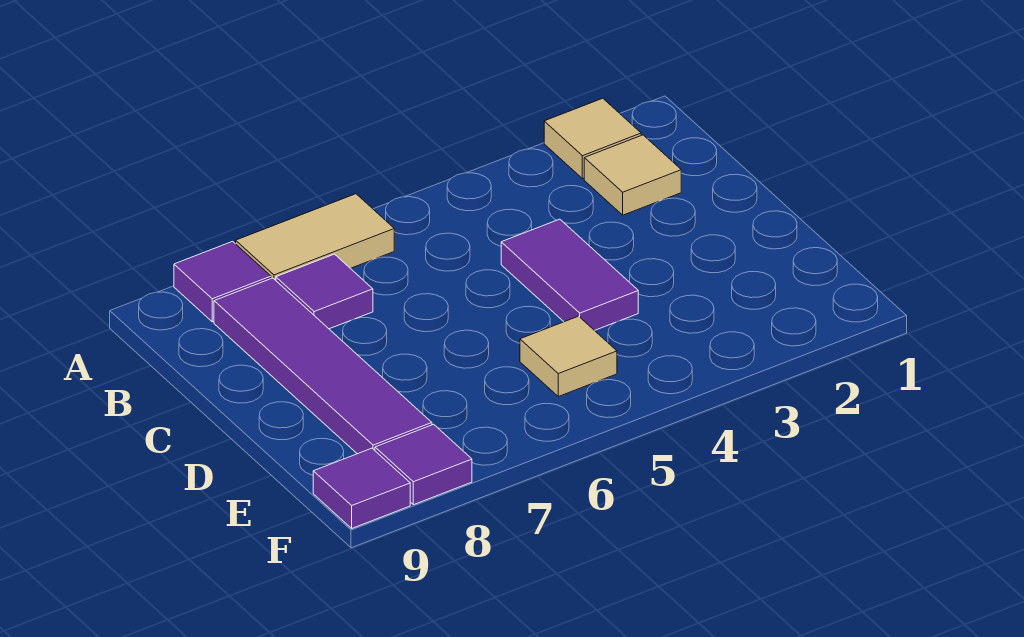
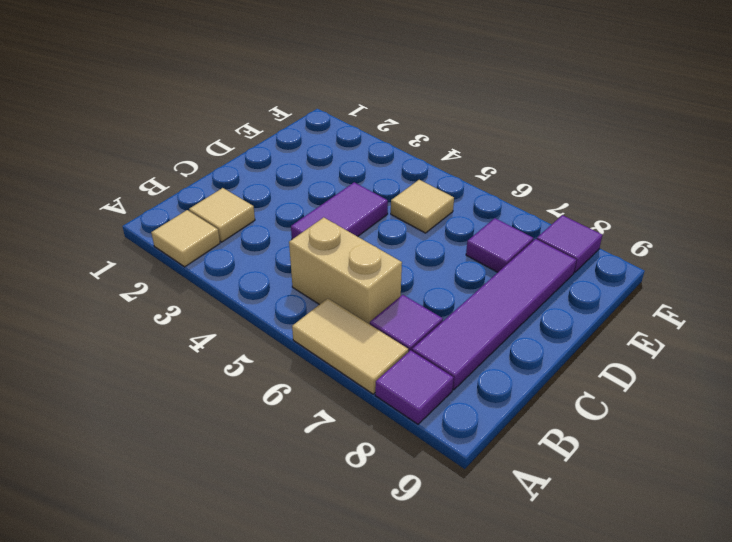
none -> tan 1x2 brick [289,217,402,324]
purple 1x1 tile [313,448,410,528] -> purple 1x1 tile moved to [466,218,533,272]

